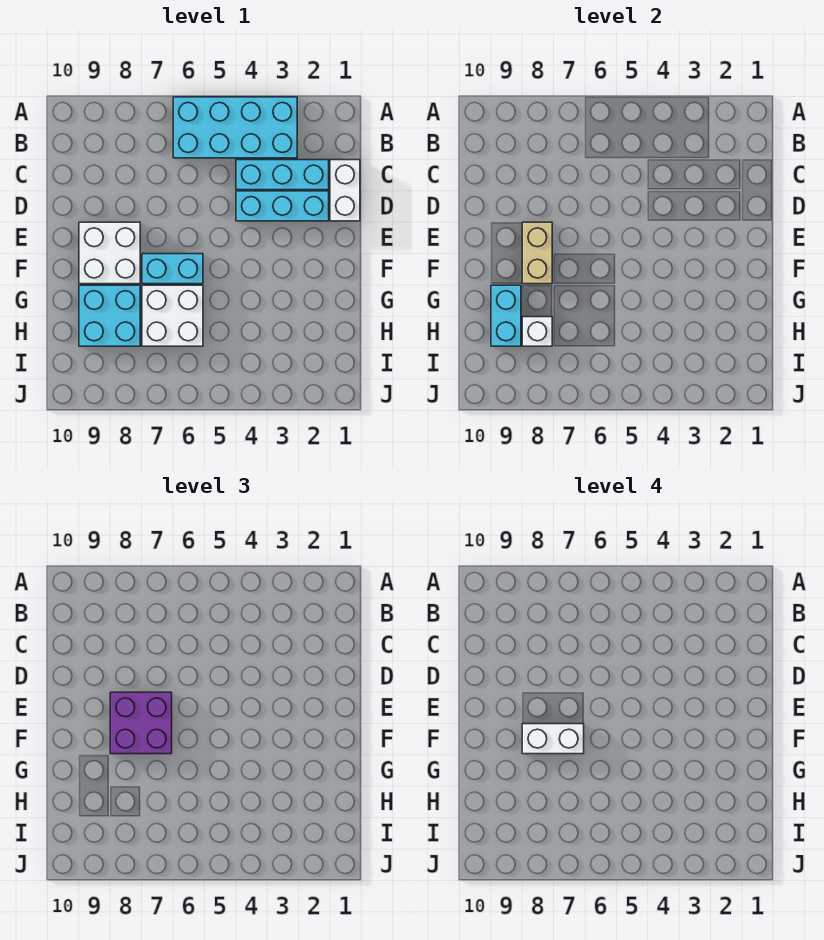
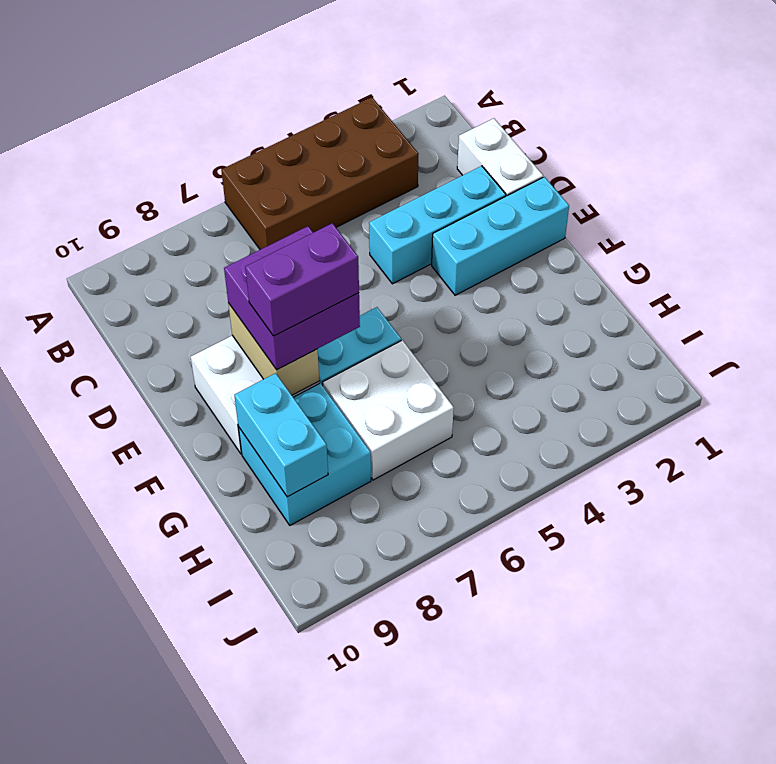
cyan 2x4 brick [173,97,297,158] -> brown 2x4 brick [221,97,419,250]
cyan 1x3 brick [236,160,329,190] -> cyan 1x3 brick moved to [432,177,569,295]
white 1x2 brick [522,724,584,754] -> purple 1x2 brick [245,223,359,336]
white 1x1 brick [522,317,552,346] -> none

